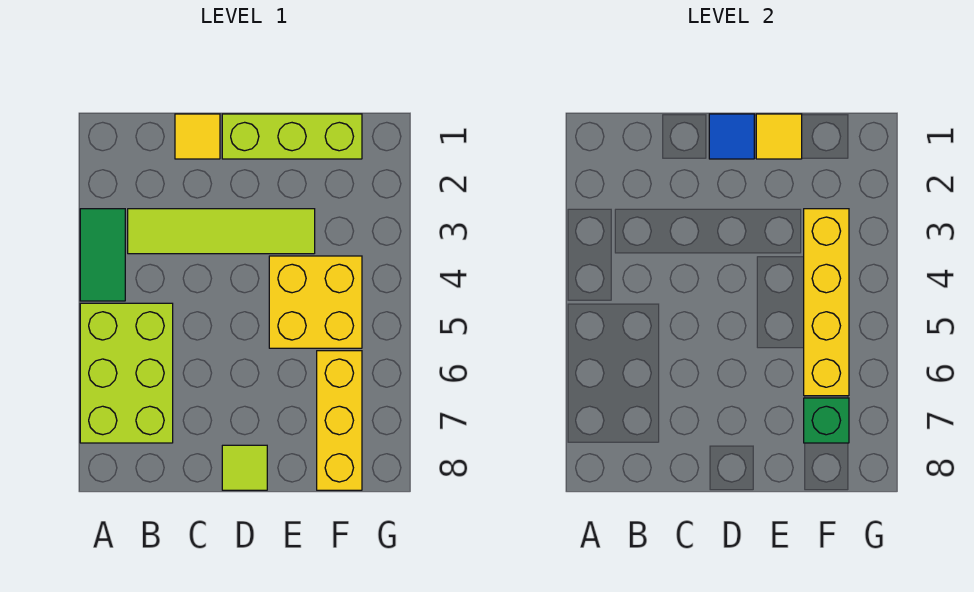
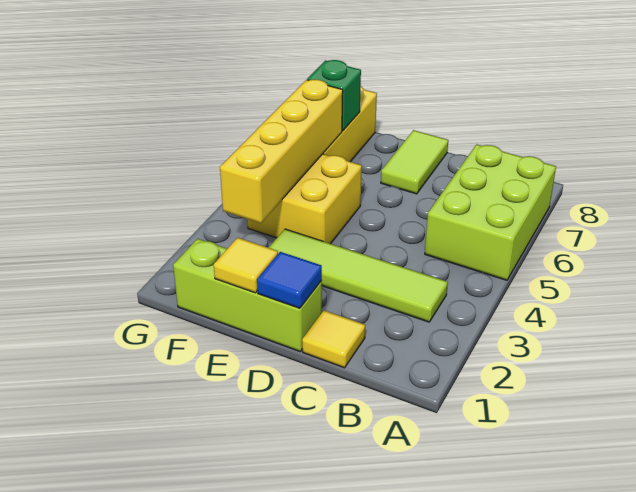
green 1x2 tile [80,209,125,301] -> none
lime 1x1 tile [222,445,267,490] -> lime 1x2 tile [381,130,448,194]

